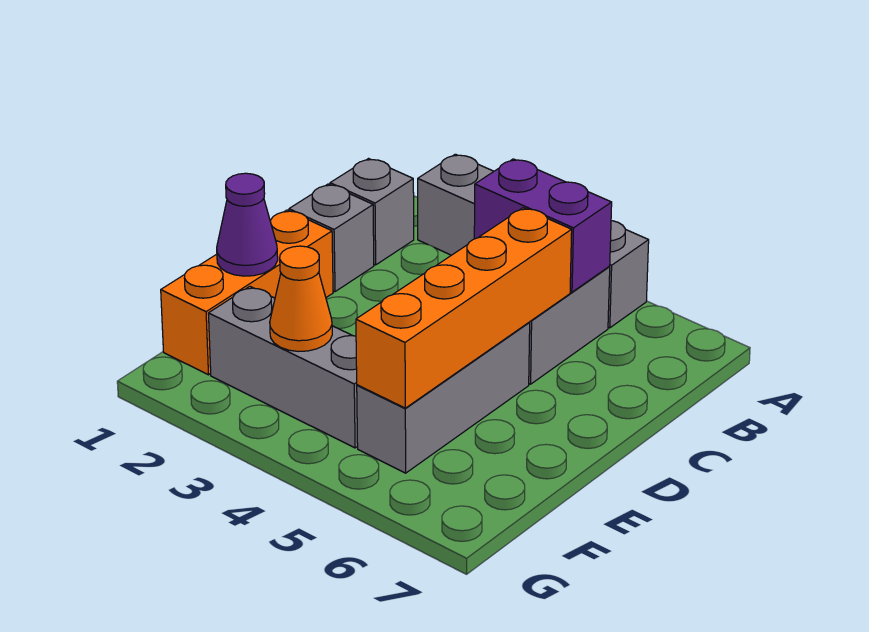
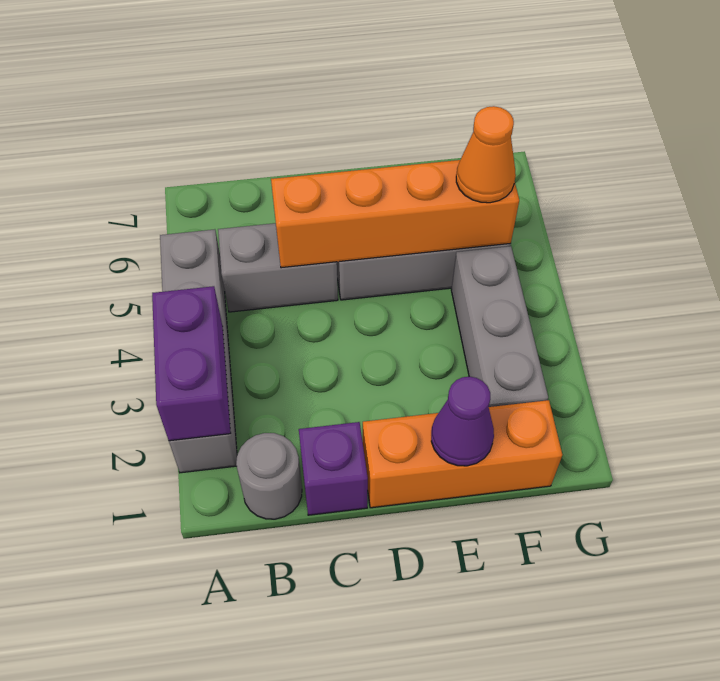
grey 1x1 brick [330,159,414,265] -> grey 1x1 round brick [236,433,302,519]
purple 1x2 brick [474,159,612,292] -> purple 1x2 brick moved to [152,286,231,441]
grey 1x1 brick [289,184,374,292] -> purple 1x1 brick [299,422,368,515]
orange 1x1 cone [270,246,332,351] -> orange 1x1 cone moved to [456,106,516,203]

